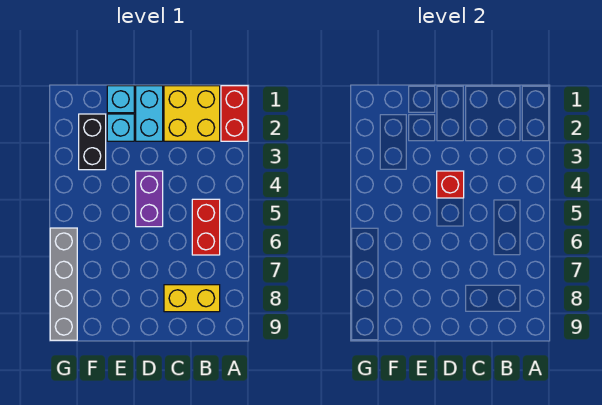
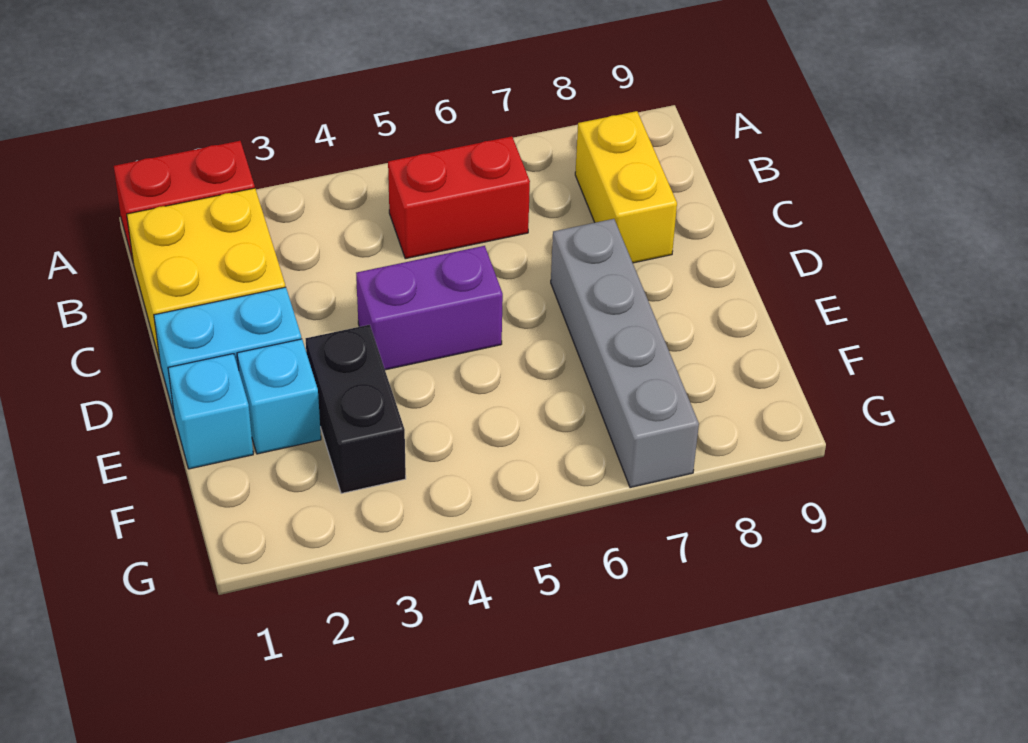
red 1x1 brick [437,171,464,198] -> none
black 1x2 brick [79,114,106,170] -> black 1x2 brick turned to [306,325,406,493]
grey 1x4 brick [50,228,77,340] -> grey 1x4 brick turned to [551,219,699,488]

